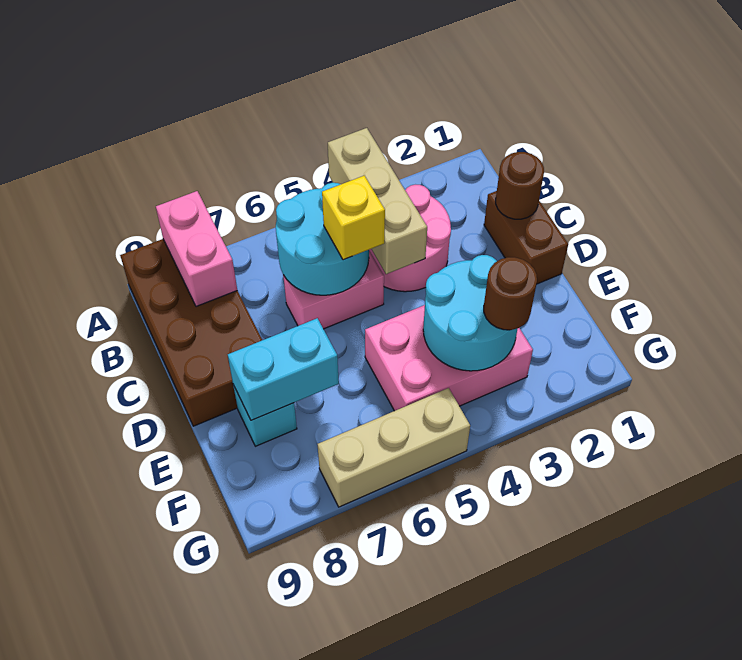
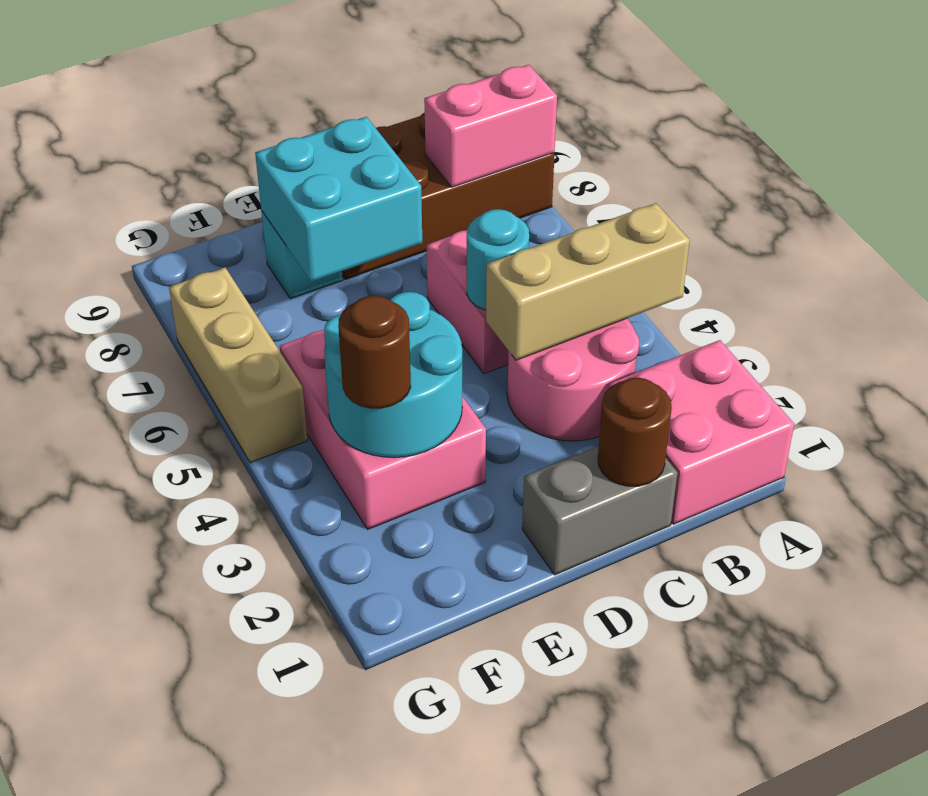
none -> pink 2x2 brick [609,340,794,524]
cyan 2x2 round brick [276,183,369,295] -> cyan 1x1 round brick [467,209,529,310]
brown 1x2 brick [484,191,568,284] -> grey 1x2 brick [522,446,677,575]
yellow 1x1 brick [322,176,385,260] -> none
cyan 1x2 brick [228,318,339,420] -> cyan 2x2 brick [255,117,422,282]

